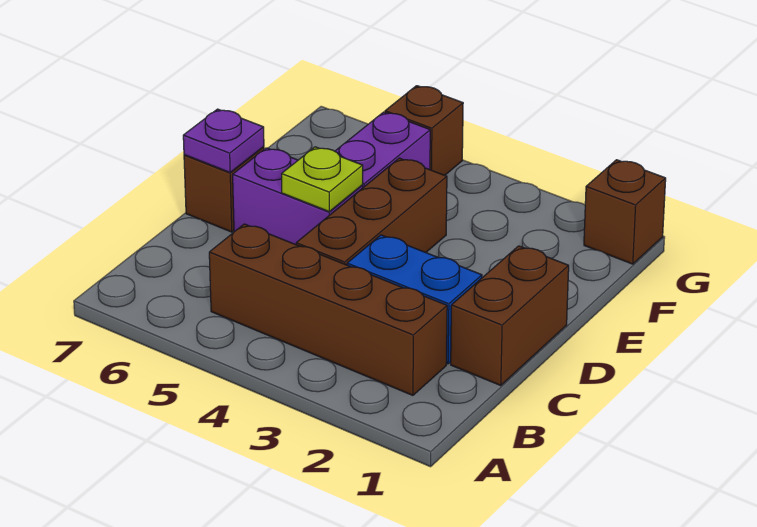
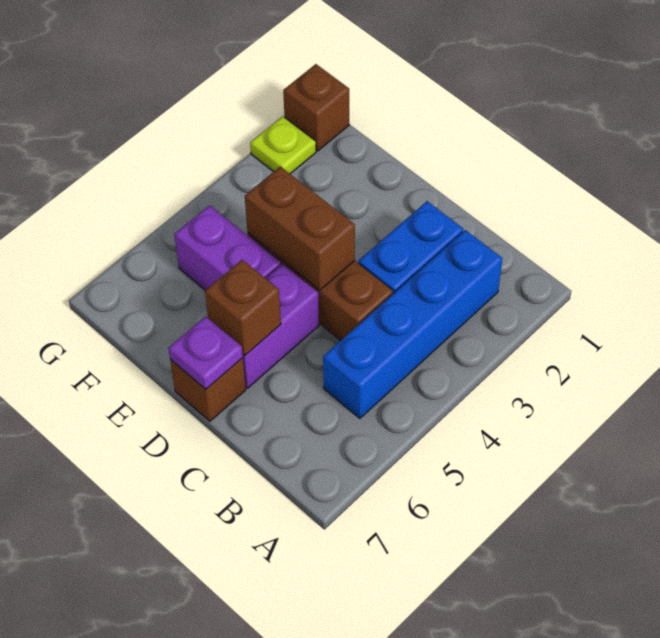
brown 1x4 brick [209,224,447,395] -> blue 1x4 brick [323,230,502,418]
brown 1x2 brick [451,246,569,385] -> brown 1x2 brick moved to [245,167,355,290]
lime 1x1 plate [282,147,363,212] -> lime 1x1 plate moved to [250,116,316,174]
brown 1x1 brick [385,86,463,175] -> brown 1x1 brick moved to [205,260,281,356]

